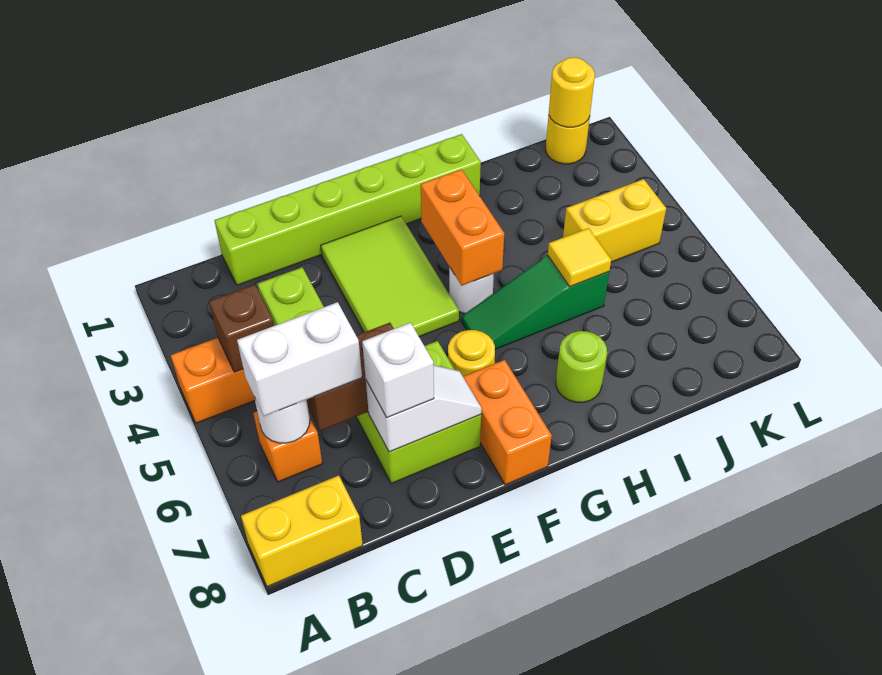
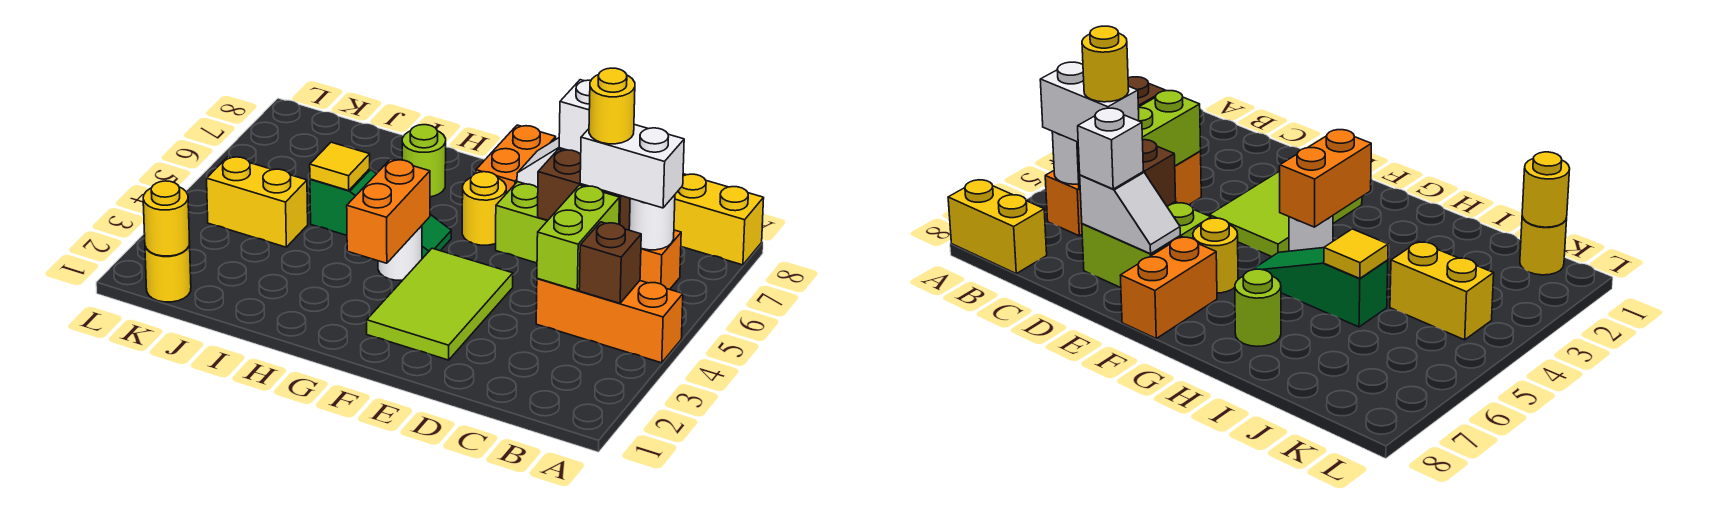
lime 1x6 brick [214,134,481,285] -> none
none -> yellow 1x1 round brick [589,68,635,144]

